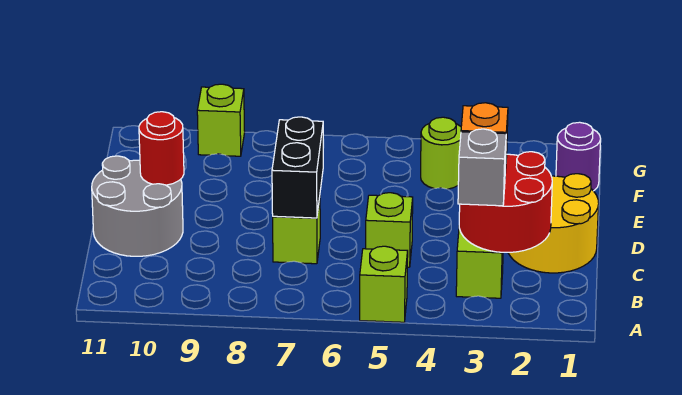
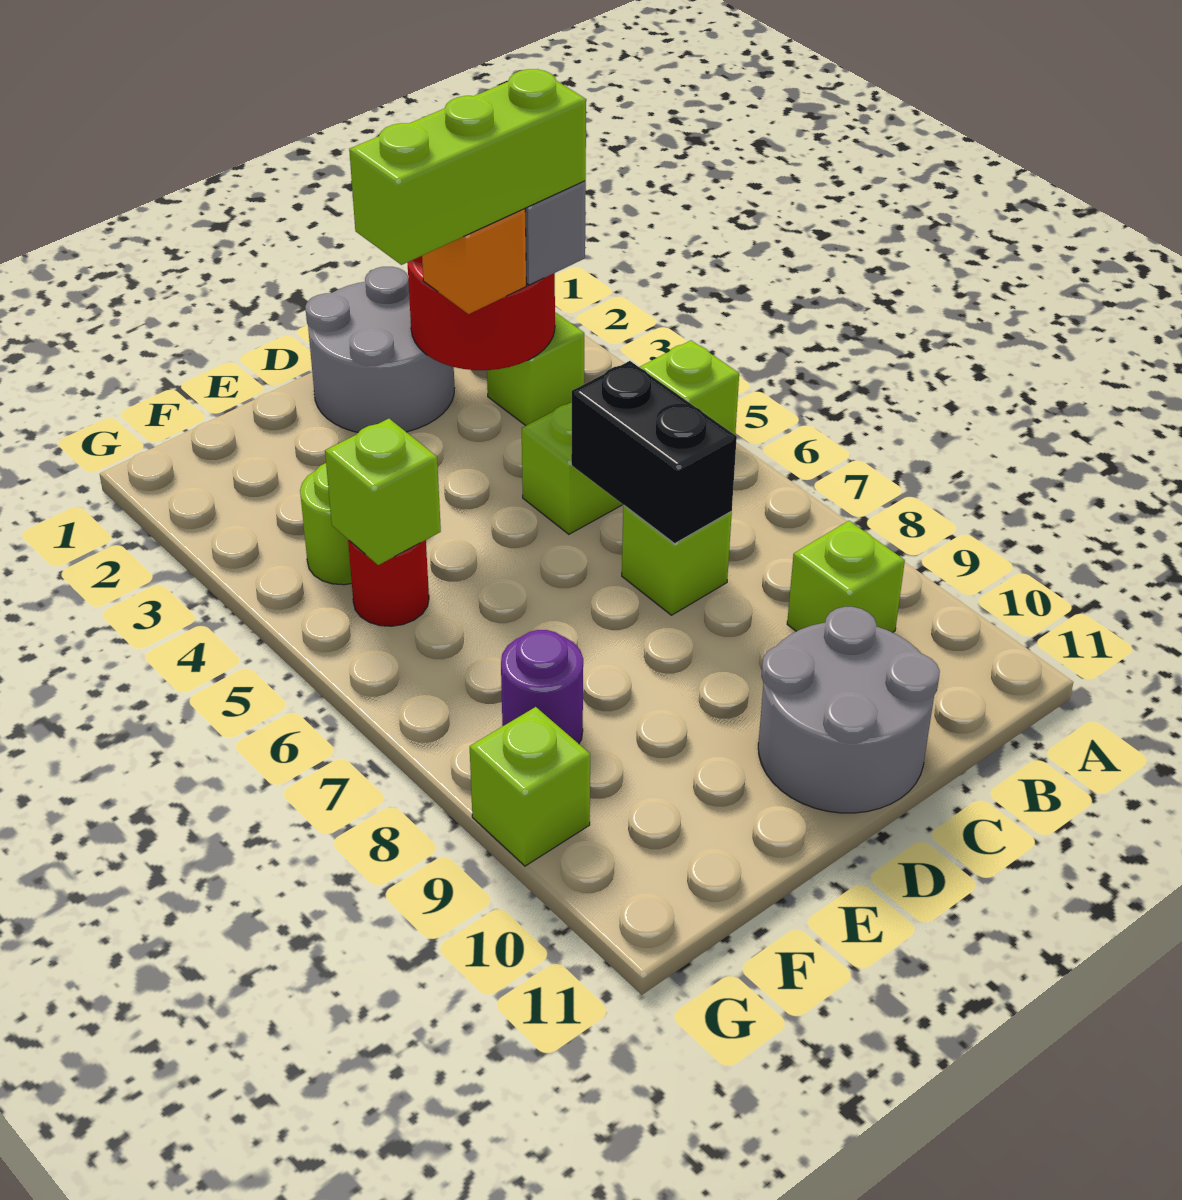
none -> lime 1x3 brick [349,69,586,265]
none -> lime 1x1 brick [787,521,905,633]
yellow 2x2 round brick [508,174,599,273] -> grey 2x2 round brick [305,267,454,432]
black 1x2 brick [272,117,323,218] -> black 1x2 brick turned to [571,361,737,544]
red 1x1 round brick [139,112,184,185] -> red 1x1 round brick moved to [348,540,429,626]
purple 1x1 round brick [556,122,601,191] -> purple 1x1 round brick moved to [501,630,583,744]
none -> lime 1x1 brick [325,419,441,565]

